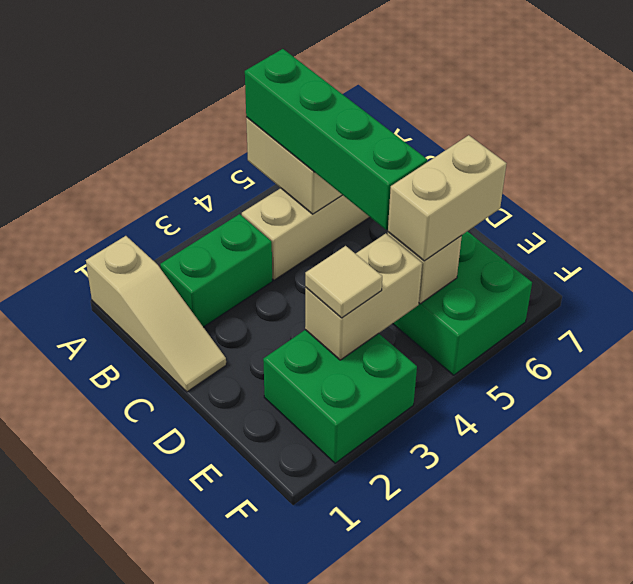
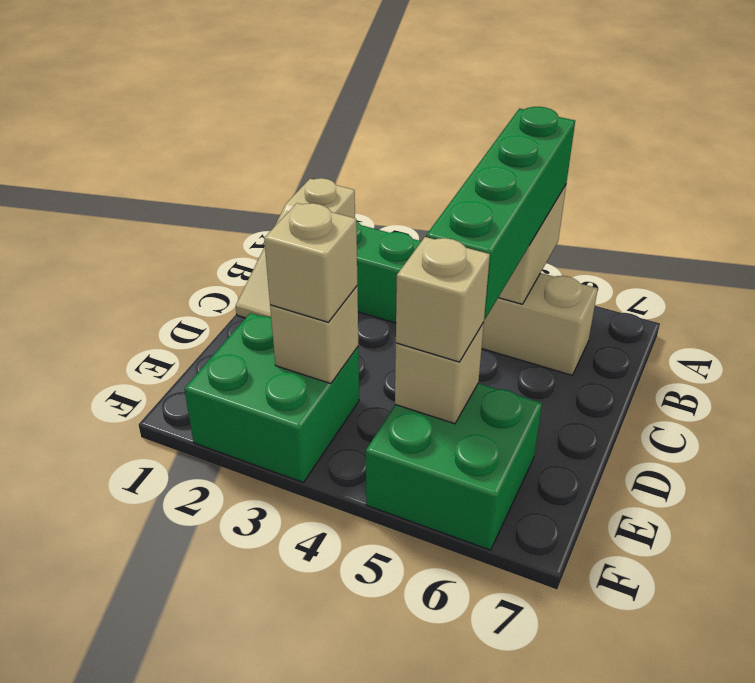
tan 1x2 brick [305,233,422,360] -> tan 1x1 brick [270,286,358,384]
tan 1x1 tile [305,246,382,318] -> tan 1x1 brick [264,203,357,322]
tan 1x2 brick [388,135,507,261] -> tan 1x1 brick [396,237,490,362]

